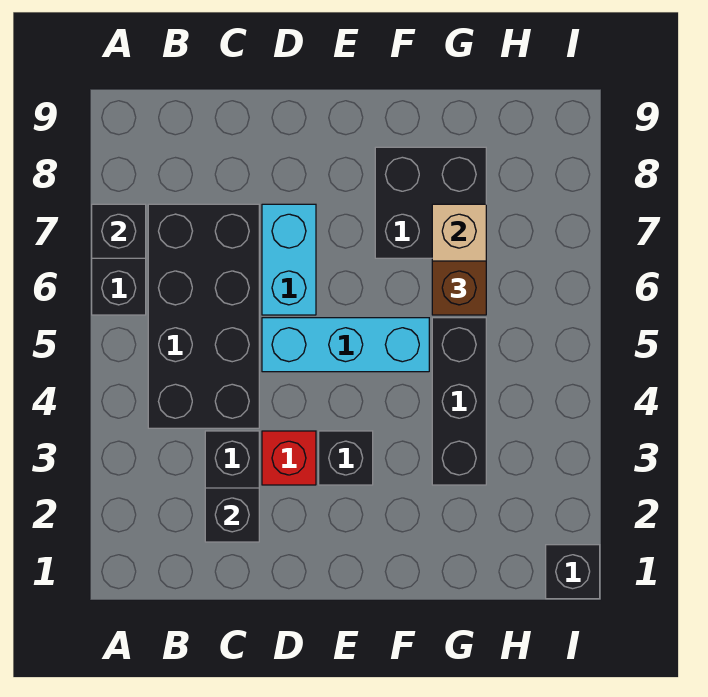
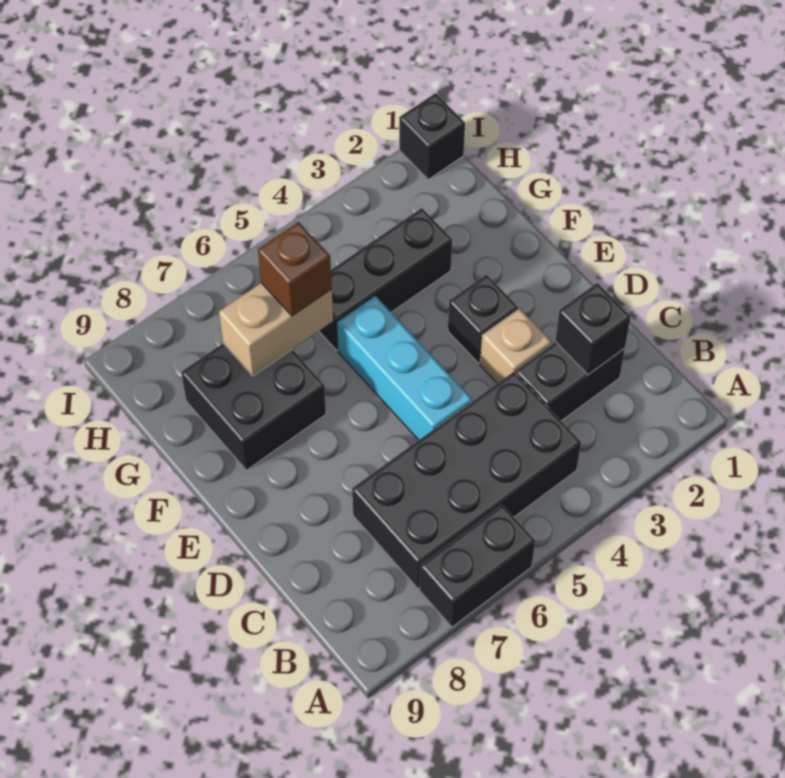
black 1x1 brick [92,204,146,258] -> none
red 1x1 brick [262,431,316,485] -> tan 1x1 brick [480,309,552,383]
cyan 1x2 brick [262,204,316,315] -> none

